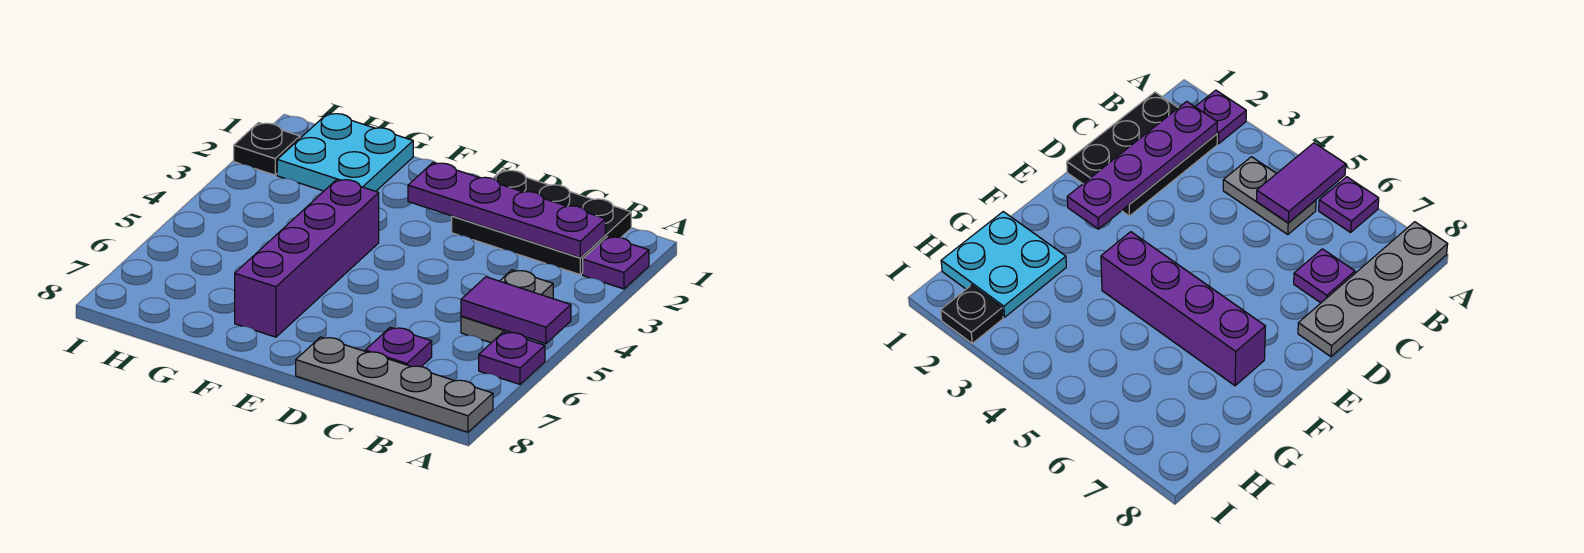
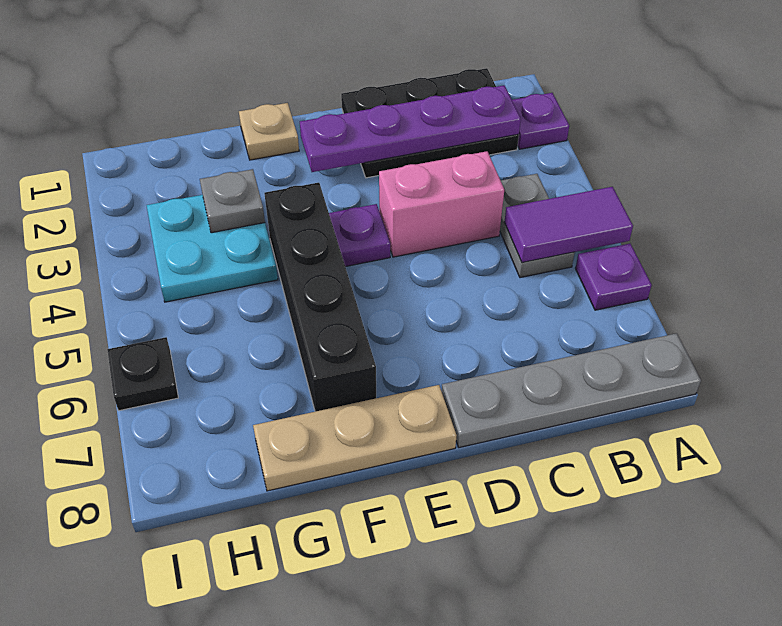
none -> pink 1x2 brick [379,151,504,257]
purple 1x1 plate [365,327,432,367] -> purple 1x1 plate moved to [329,204,390,267]
none -> tan 1x3 plate [253,385,457,491]
none -> tan 1x1 plate [239,103,299,160]
purple 1x4 brick [235,179,379,337] -> black 1x4 brick [264,183,376,412]
cyan 2x2 plate [277,113,413,191] -> cyan 2x2 plate moved to [147,195,278,302]
none -> grey 1x1 plate [200,169,265,233]
black 1x1 plate [234,123,300,175] -> black 1x1 plate moved to [107,337,178,411]

